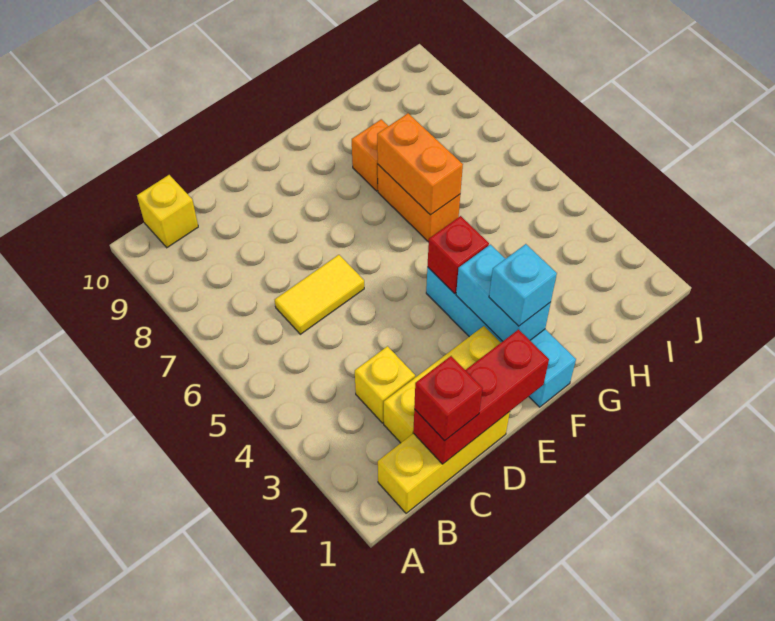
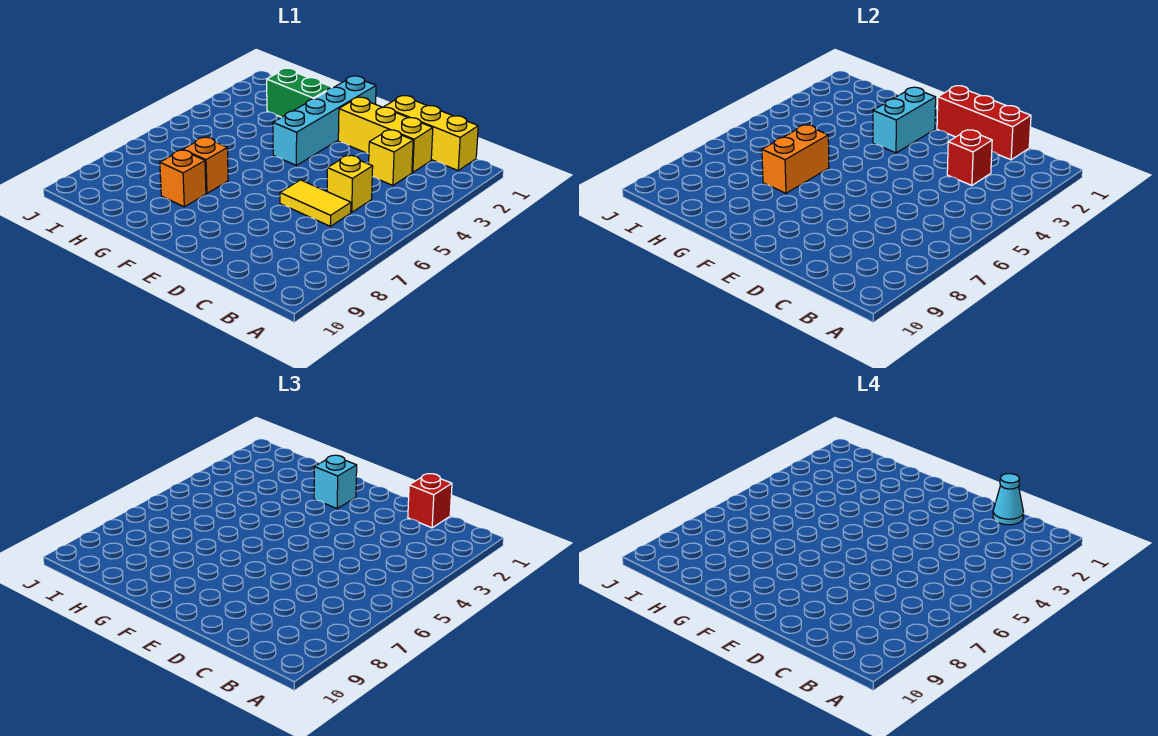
yellow 1x1 brick [137,175,198,248] -> yellow 1x1 brick moved to [327,155,373,212]
none -> cyan 1x1 cone [993,474,1023,525]
red 1x1 brick [427,216,489,294] -> red 1x1 brick moved to [947,130,992,185]
none -> green 1x2 brick [267,68,332,117]
orange 1x2 brick [378,165,460,242] -> orange 1x1 brick [183,137,228,193]

